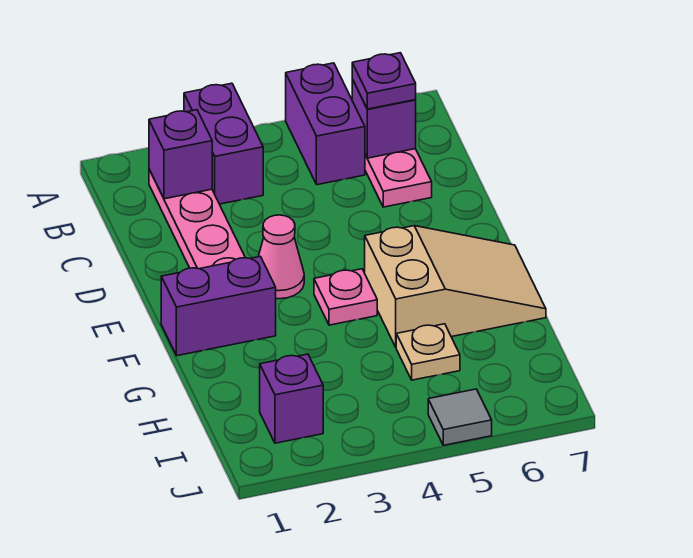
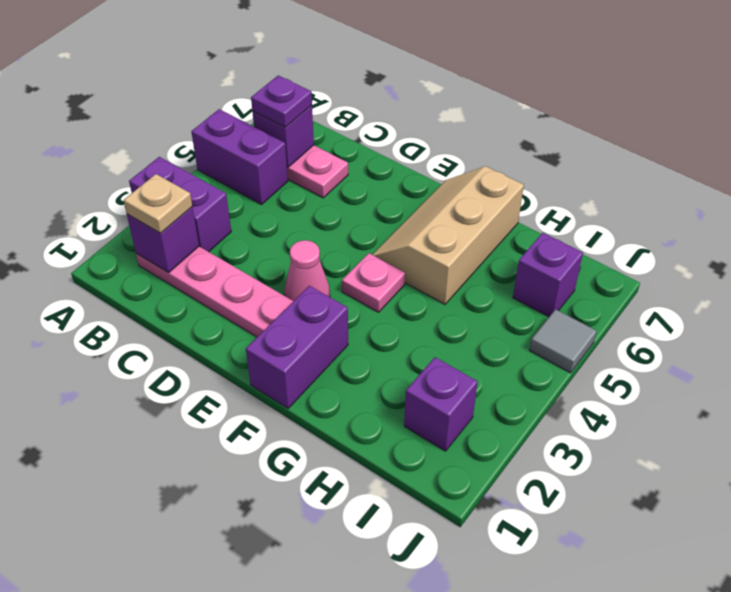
tan 2x3 slope [365,226,546,347] -> tan 2x3 slope turned to [372,166,524,304]
tan 1x1 plate [396,324,460,380] -> tan 1x1 plate moved to [123,174,192,233]
none -> purple 1x1 brick [513,233,583,317]

